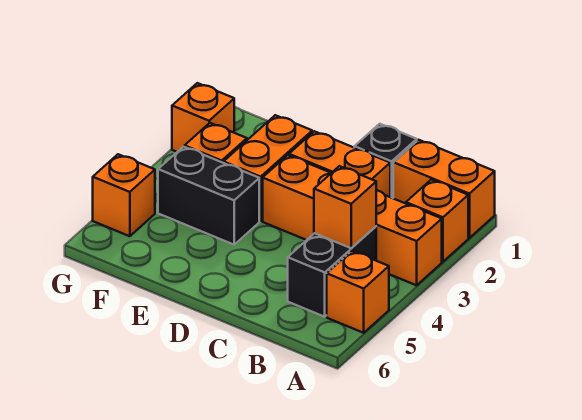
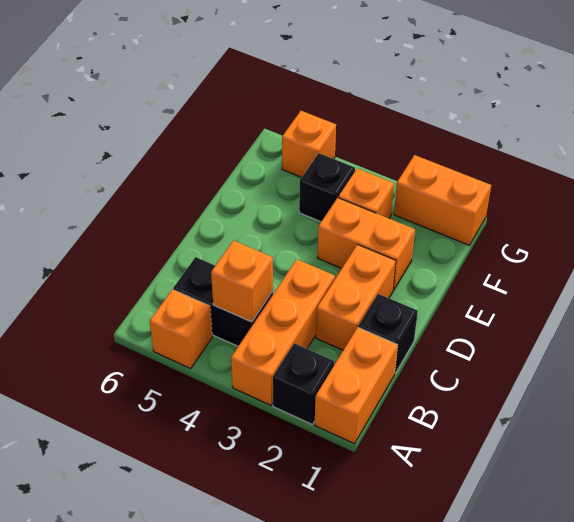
orange 1x1 brick [406,180,468,262] -> black 1x1 brick [273,343,334,424]
orange 1x4 brick [263,155,442,285] -> orange 1x3 brick [231,259,335,405]
black 1x2 brick [158,147,259,245] -> black 1x1 brick [299,153,355,222]
orange 1x1 brick [172,83,234,152] -> orange 1x2 brick [394,155,491,245]

